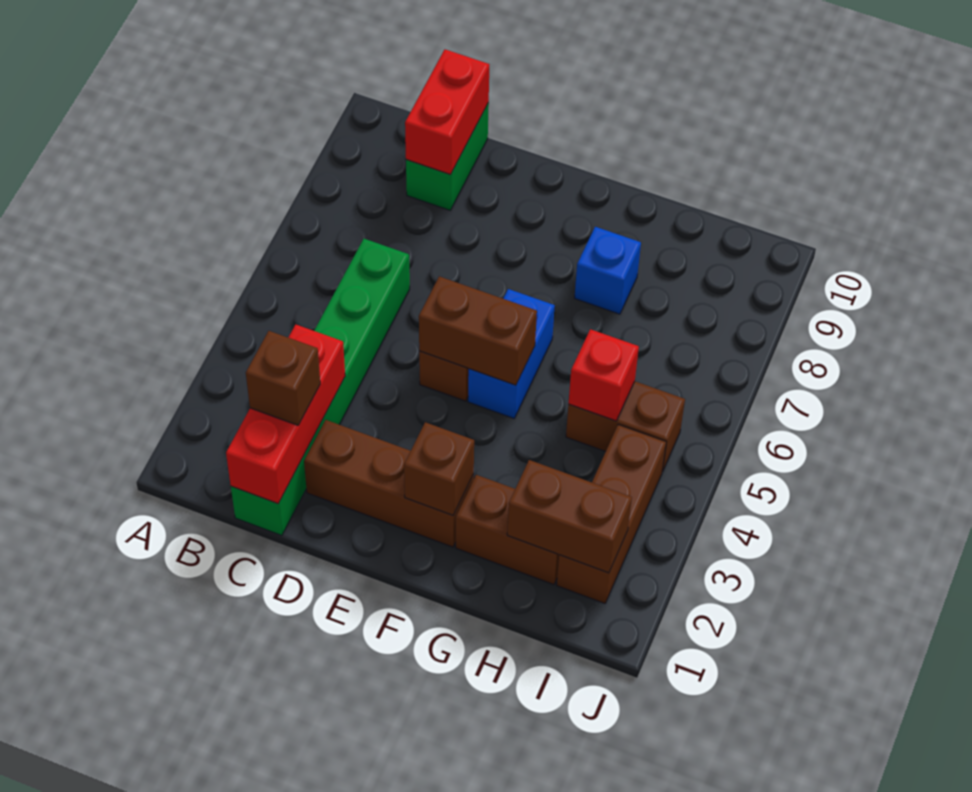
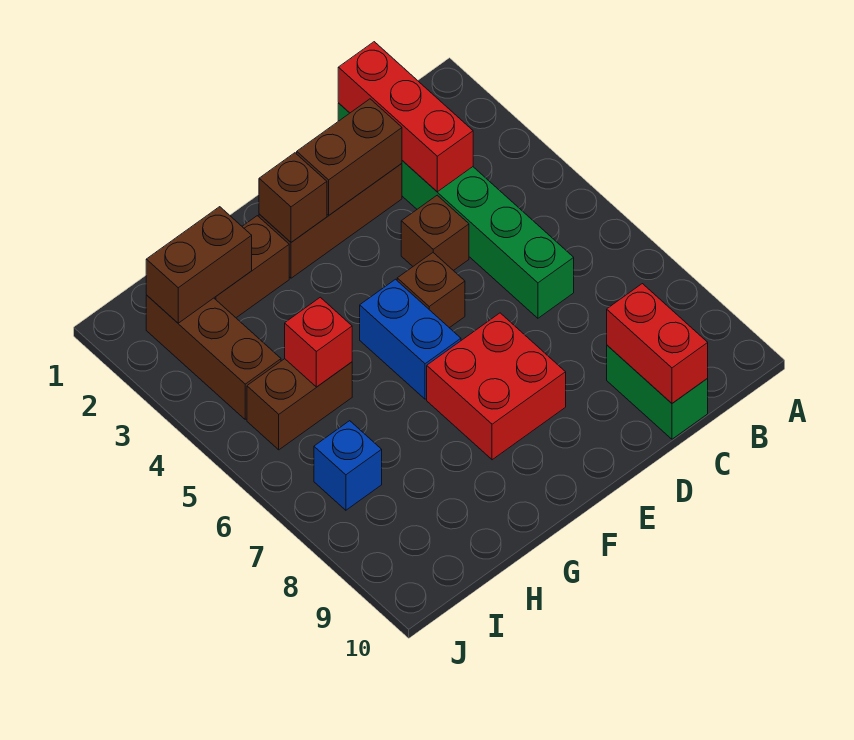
brown 1x1 brick [246,331,320,425] -> brown 1x1 brick moved to [401,195,469,271]
brown 1x2 brick [419,276,537,385] -> brown 1x2 brick moved to [297,99,402,215]
none -> red 2x2 brick [427,313,566,460]
blue 1x1 brick [575,227,641,314] -> blue 1x1 brick moved to [314,421,382,510]

